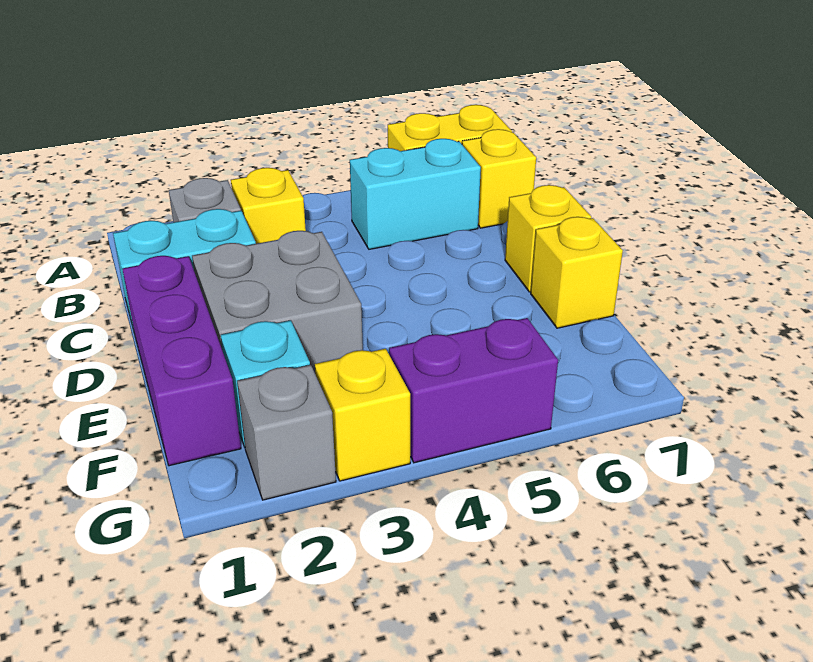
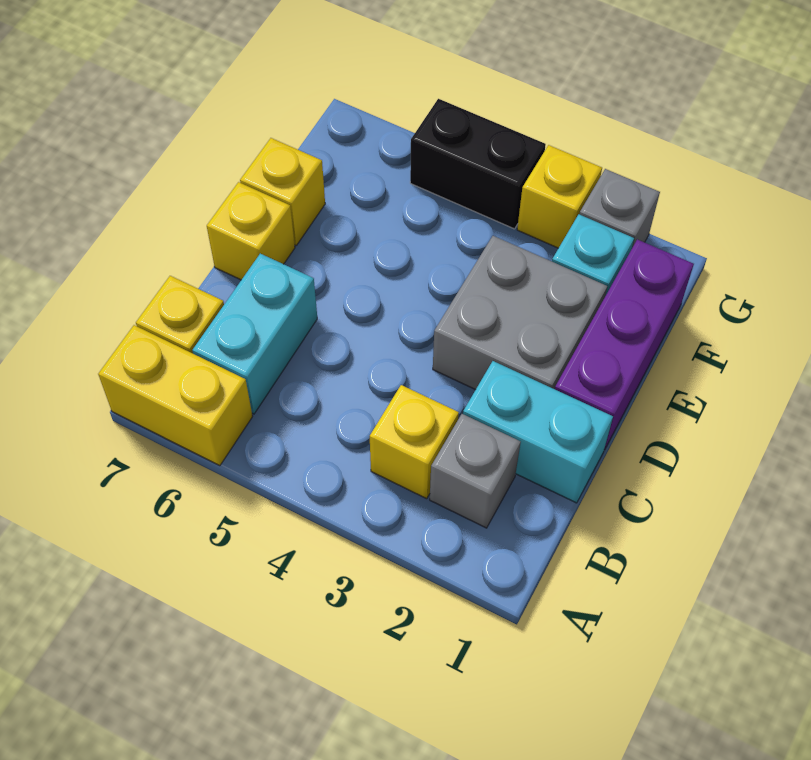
cyan 1x2 brick [350,139,481,249] -> cyan 1x2 brick turned to [192,254,317,414]
purple 1x2 brick [389,318,558,463] -> black 1x2 brick [410,99,546,229]

